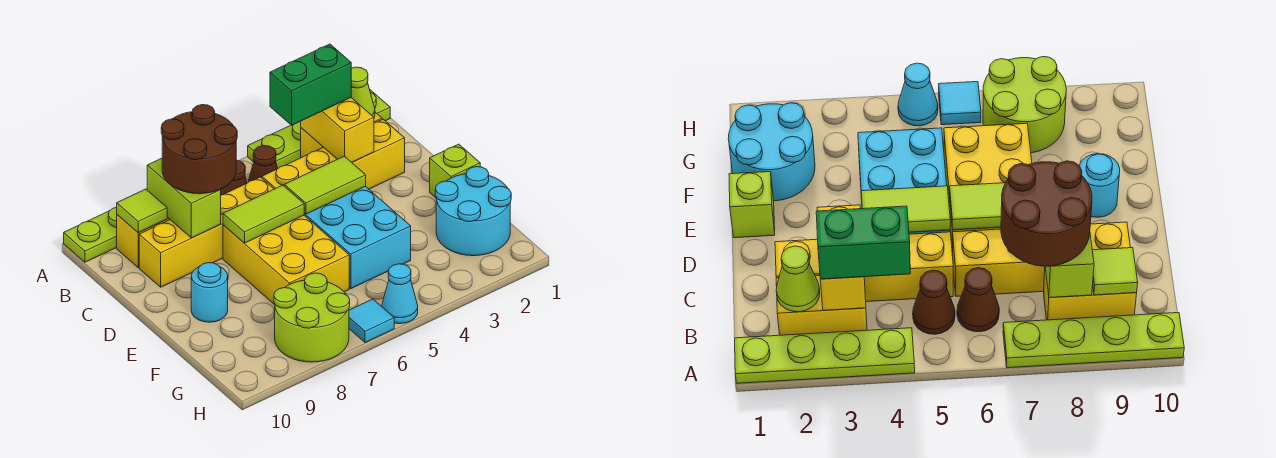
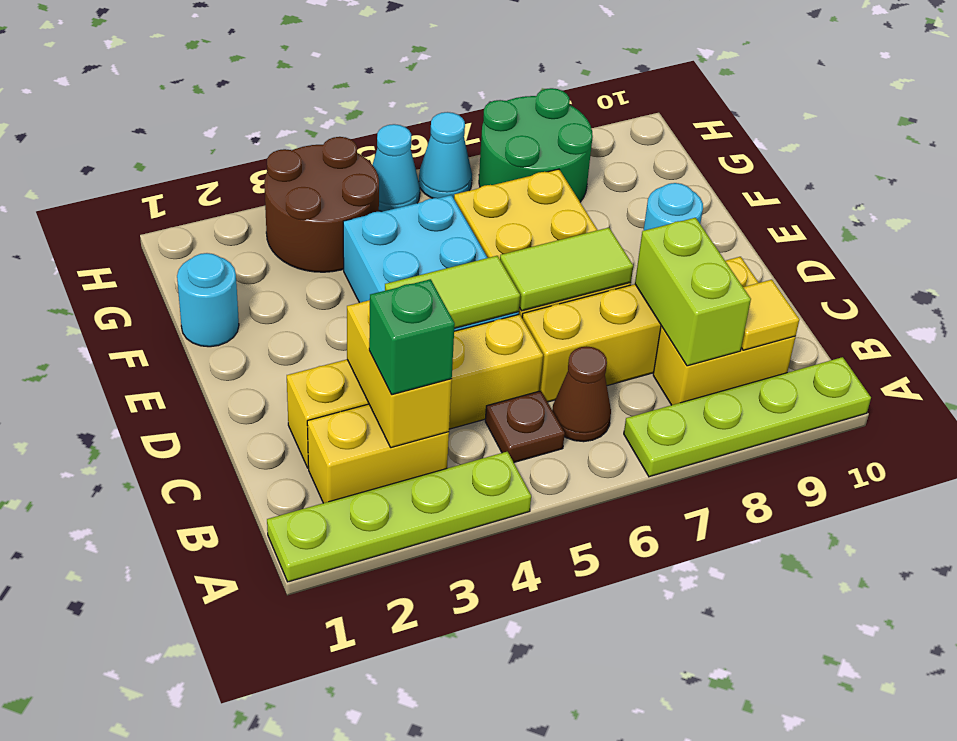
lime 1x1 cone [351,67,375,117] -> none
green 1x2 brick [270,44,351,125] -> green 1x1 brick [369,279,455,395]
brown 1x1 cone [248,146,278,182] -> brown 1x1 plate [485,391,565,462]
brown 2x2 round brick [161,105,237,194] -> brown 2x2 round brick moved to [264,137,379,272]
lime 1x1 tile [117,189,167,232] -> yellow 1x1 tile [741,280,799,350]
lime 1x1 brick [430,144,480,198] -> none
cyan 2x2 round brick [435,167,511,256] -> cyan 1x1 round brick [177,253,239,347]
lime 2x2 round brick [274,273,350,362] -> green 2x2 round brick [479,88,593,202]
cyan 1x1 tile [349,299,394,343] -> cyan 1x1 cone [419,112,472,198]

